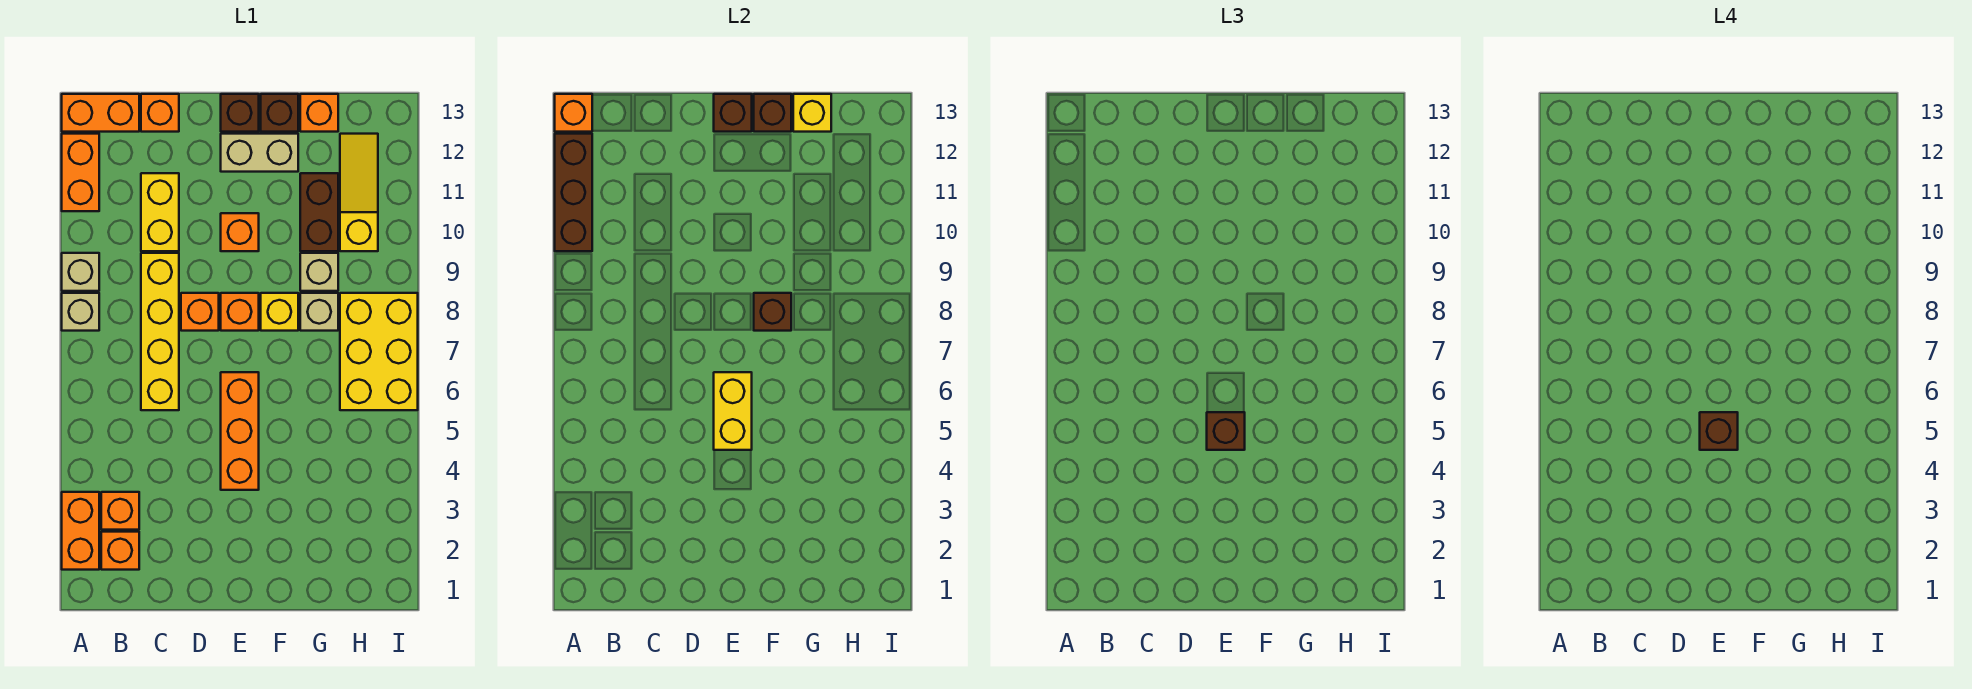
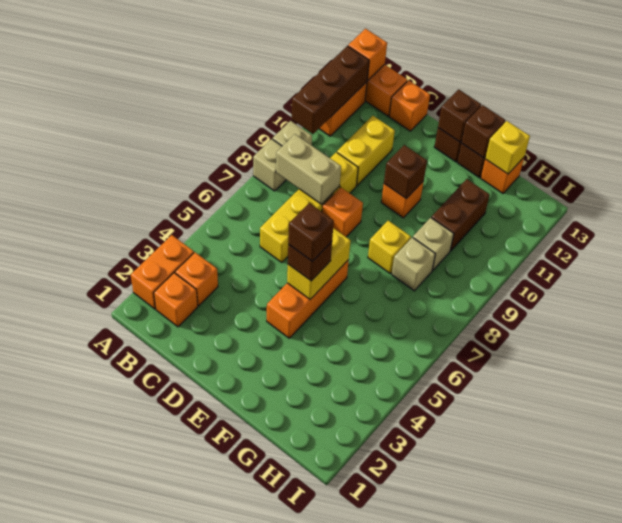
orange 1x1 brick [221,293,259,331] -> none
tan 1x2 brick [221,134,298,172] -> tan 1x2 brick moved to [276,134,341,204]
brown 1x1 brick [754,293,791,331] -> brown 1x1 brick moved to [384,145,427,199]
yellow 2x3 brick [340,293,418,410] -> none
yellow 1x3 slope [340,134,378,251] -> none

